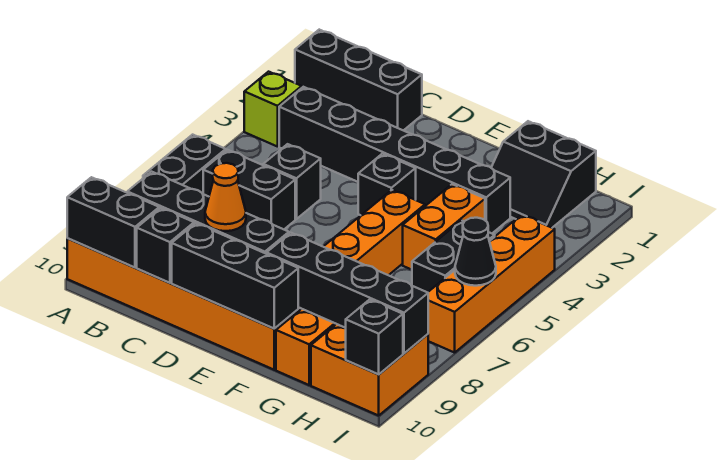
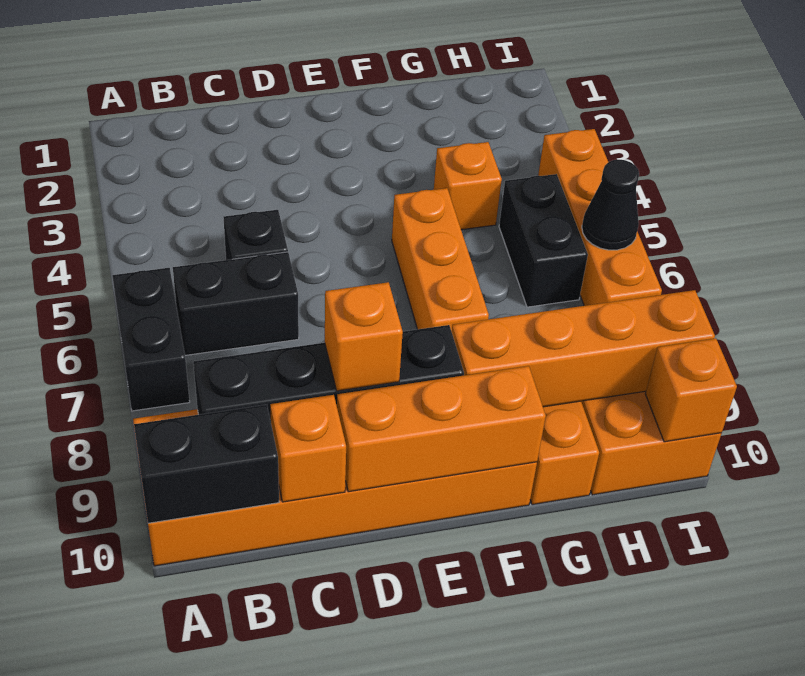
black 1x3 brick [295,30,422,130] -> none
lime 1x1 brick [244,72,302,147] -> none
black 1x6 brick [279,87,510,233] -> none
black 1x1 brick [137,208,194,283] -> orange 1x1 brick [270,395,346,502]
orange 1x1 cone [205,163,246,231] -> orange 1x1 brick [325,282,403,391]
black 1x3 brick [172,223,298,329] -> orange 1x3 brick [337,366,546,492]
black 1x1 brick [358,154,416,215] -> none
black 1x4 brick [267,233,428,353] -> orange 1x4 brick [452,290,715,407]
black 2x2 slope [491,121,596,228] -> none
orange 1x2 brick [403,184,485,270] -> orange 1x1 brick [434,142,502,230]
black 1x1 brick [346,300,403,374] -> orange 1x1 brick [645,338,737,442]

